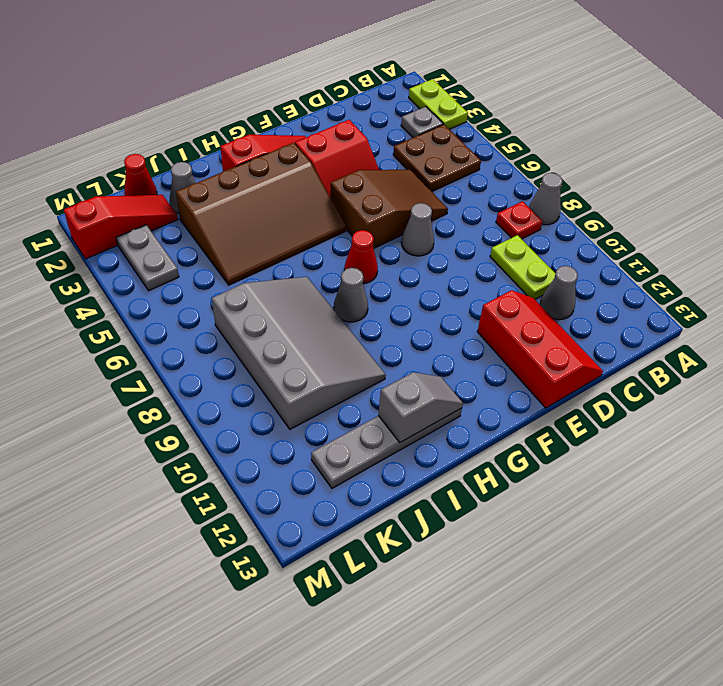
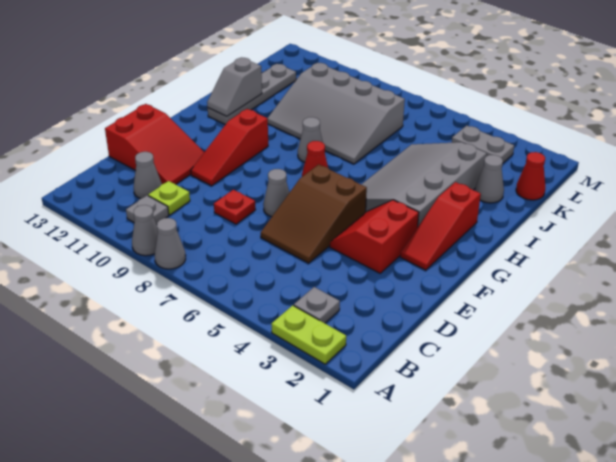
none -> grey 1x1 cone [132,205,158,256]
brown 2x2 plate [393,125,481,191] -> none
red 1x1 plate [496,201,543,239] -> red 1x1 plate moved to [214,190,256,224]
none -> grey 1x1 plate [126,195,169,224]
lime 1x2 plate [490,235,556,299] -> lime 1x1 plate [148,181,190,215]
red 2x3 slope [477,290,603,408] -> red 2x3 slope turned to [105,104,204,184]
brown 3x4 slope [176,143,346,285] -> grey 3x4 slope [361,142,487,226]
red 1x3 slope [64,195,178,259] -> red 1x3 slope moved to [191,109,268,186]

